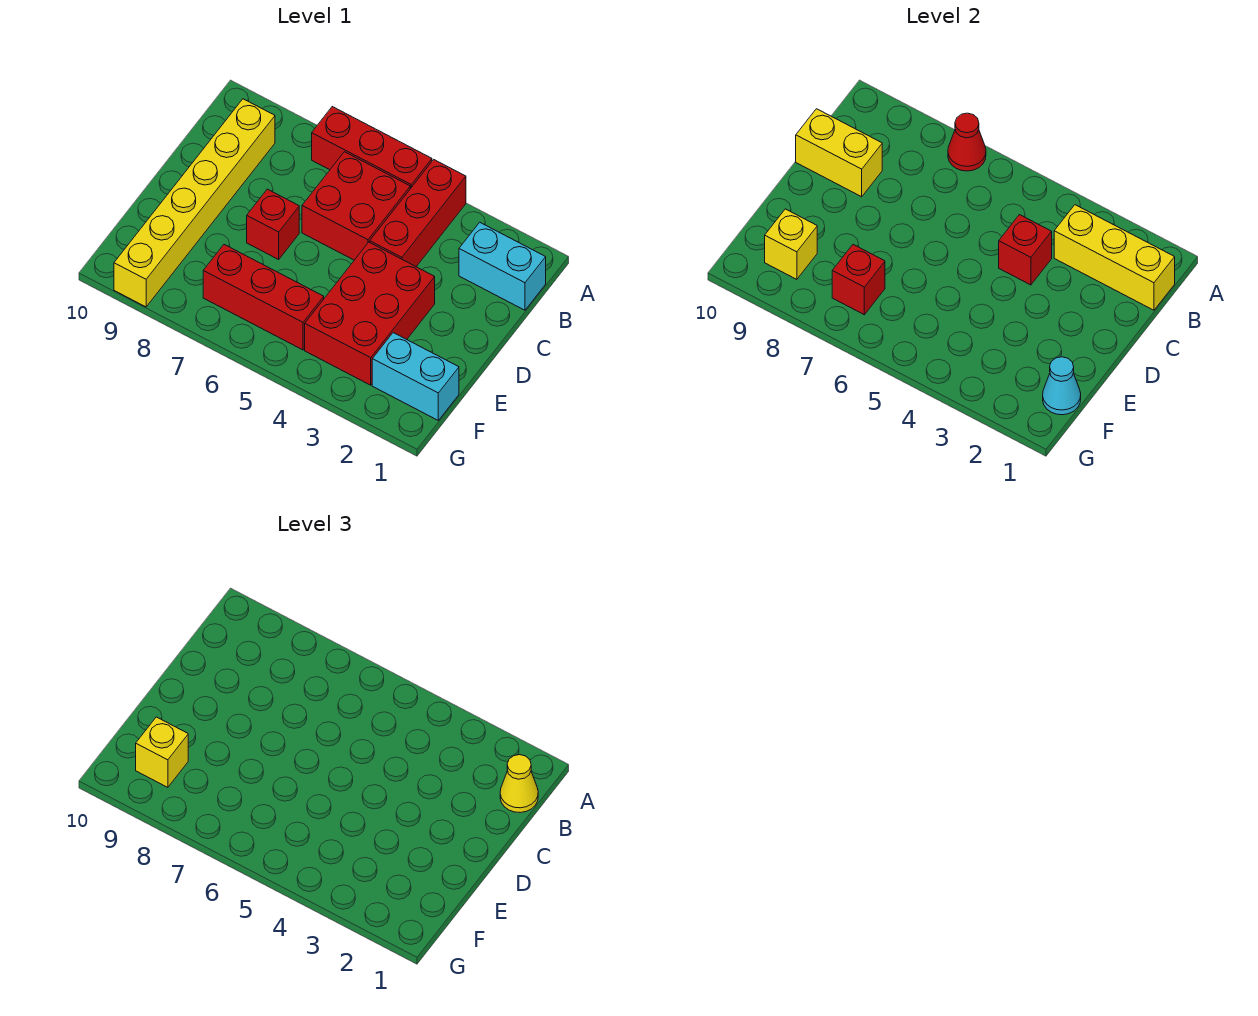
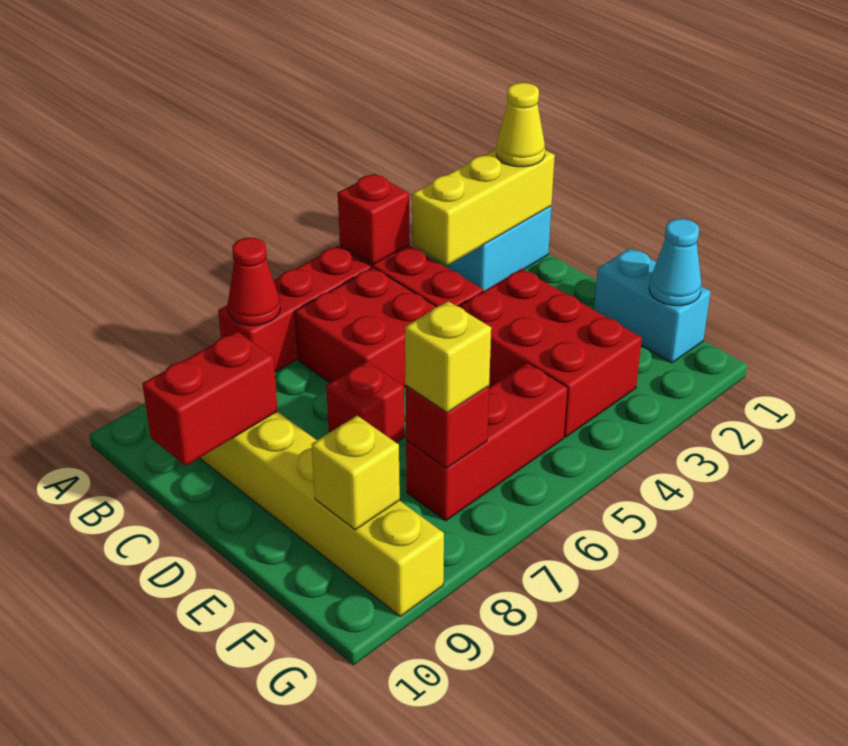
red 1x1 brick [999,215,1052,285] -> red 1x1 brick moved to [338,174,409,265]
yellow 1x2 brick [796,109,882,197] -> red 1x2 brick [142,331,278,466]
cyan 1x2 brick [372,333,459,420] -> cyan 1x2 brick turned to [594,248,711,363]
yellow 1x1 brick [136,717,188,787] -> yellow 1x1 brick moved to [405,301,491,412]

